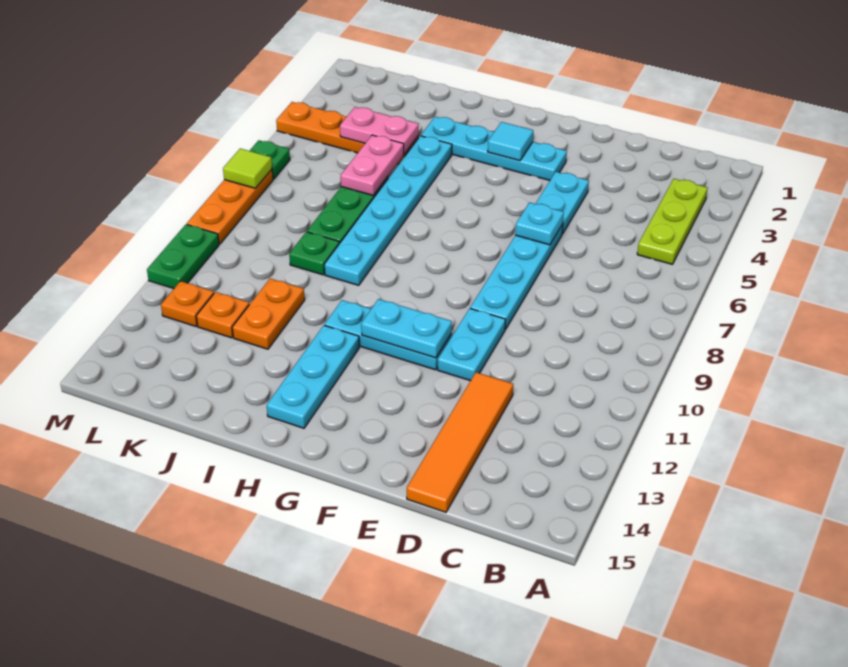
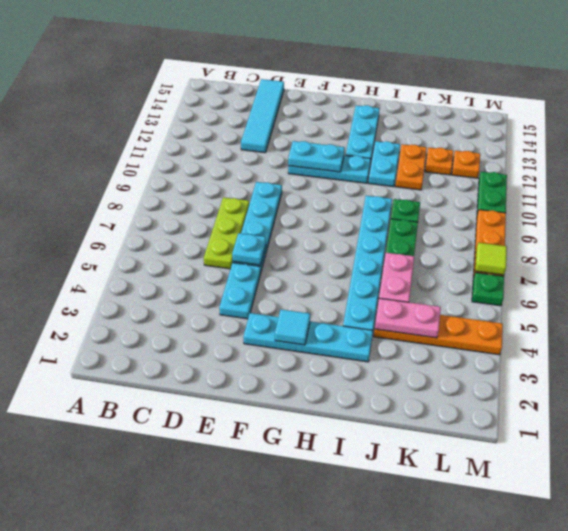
lime 1x3 plate [637,179,708,264] -> lime 1x3 plate moved to [204,197,249,269]
orange 1x4 tile [407,372,513,512] -> cyan 1x4 tile [241,79,284,153]
cyan 1x2 plate [438,309,506,381] -> cyan 1x2 plate moved to [368,141,400,187]

